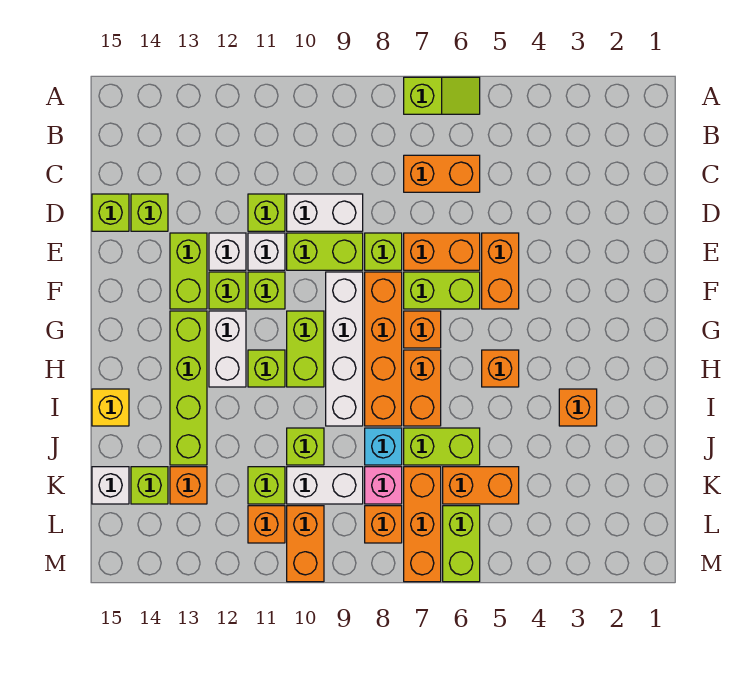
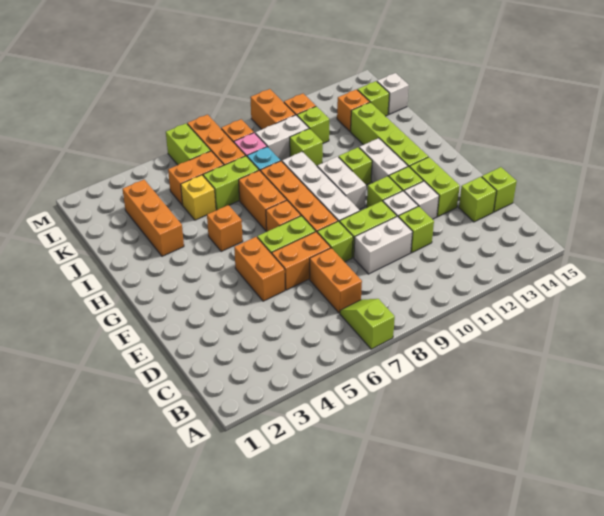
lime 1x2 slope [404,77,480,114] -> lime 1x2 slope turned to [340,299,395,349]
orange 1x2 brick [404,155,480,192] -> orange 1x2 brick turned to [310,248,362,313]
lime 1x2 brick [287,311,324,387] -> white 1x2 brick [317,157,366,210]
orange 1x1 brick [559,389,597,426] -> orange 1x3 brick [123,180,184,256]
yellow 1x1 brick [92,389,129,426] -> yellow 1x1 brick moved to [181,175,216,220]

